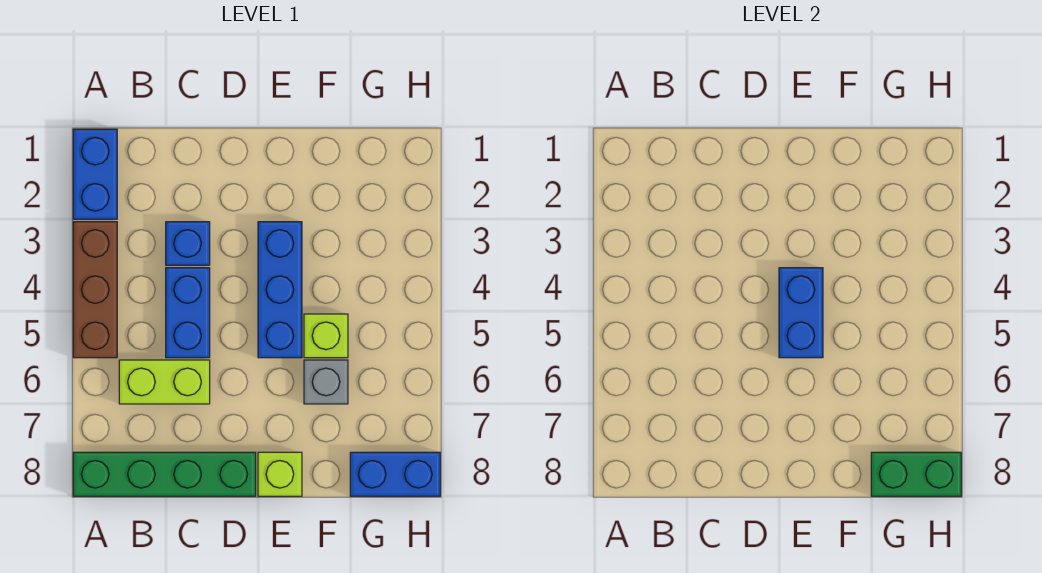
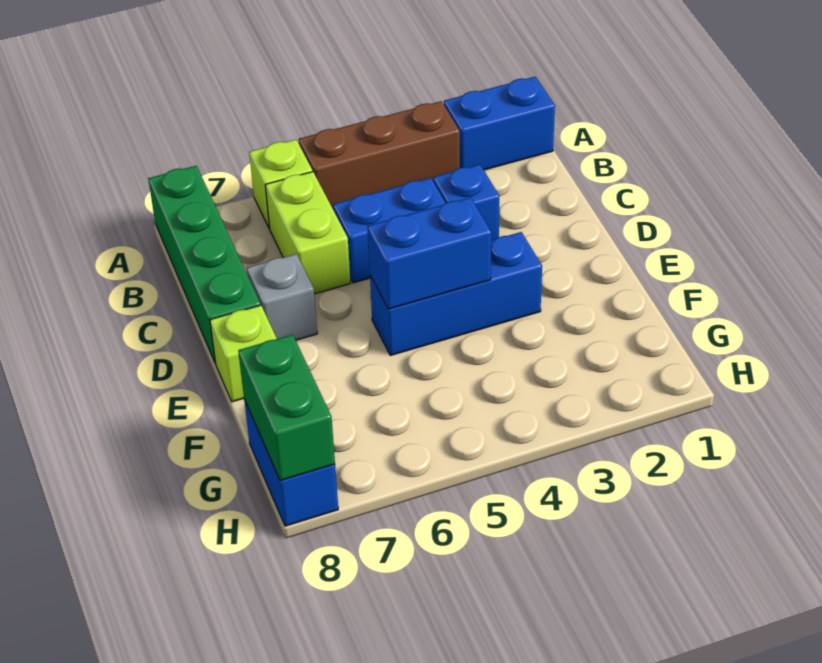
lime 1x1 brick [304,314,348,358] -> lime 1x1 brick moved to [249,140,312,229]
grey 1x1 brick [304,360,348,404] -> grey 1x1 brick moved to [247,254,317,340]

